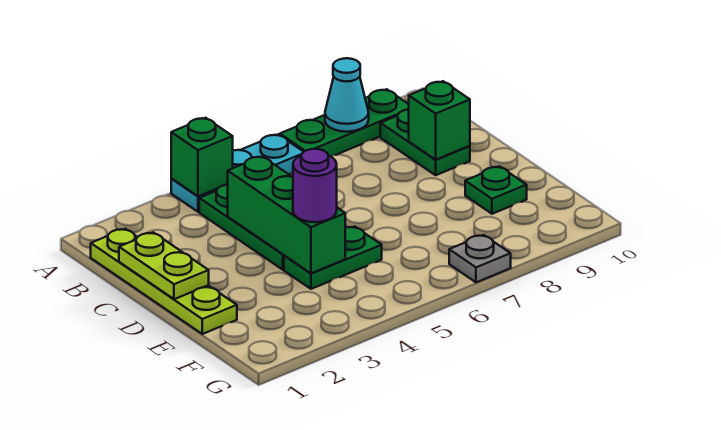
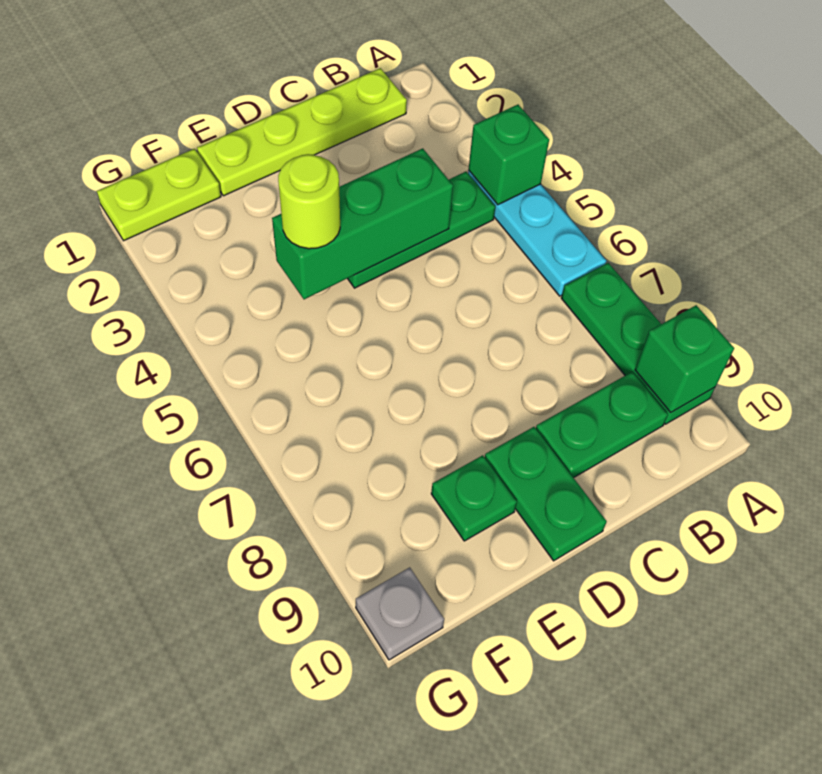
cyan 1x1 cone [325,58,369,132] -> none
lime 1x2 plate [119,233,209,299] -> lime 1x2 plate moved to [97,149,221,241]
green 1x1 brick [409,81,470,160] -> green 1x1 brick moved to [635,305,734,413]
green 1x2 plate [284,227,382,289] -> green 1x2 plate moved to [485,427,607,561]
purple 1x1 round brick [293,149,337,222] -> lime 1x1 round brick [278,154,340,249]
grey 1x1 plate [449,235,511,282] -> grey 1x1 plate moved to [356,567,444,660]

